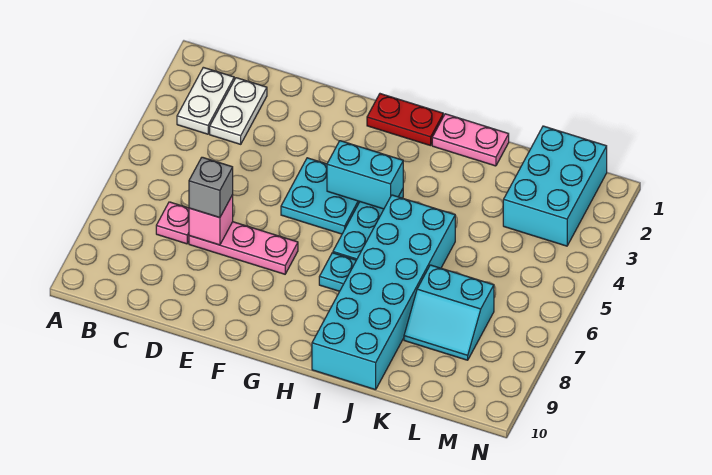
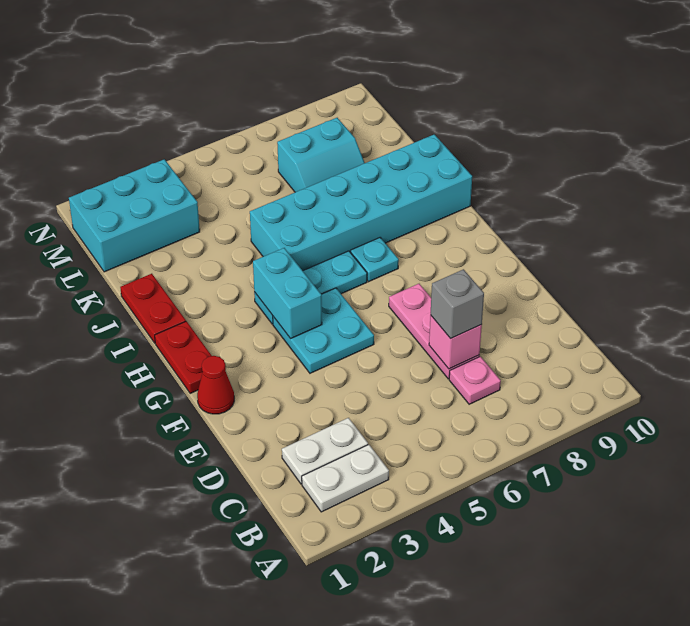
none -> red 1x1 cone [197,356,234,414]
pink 1x2 plate [432,114,509,166] -> red 1x2 plate [120,274,186,343]
cyan 2x2 slope [404,265,494,360] -> cyan 2x2 slope turned to [277,118,365,192]

